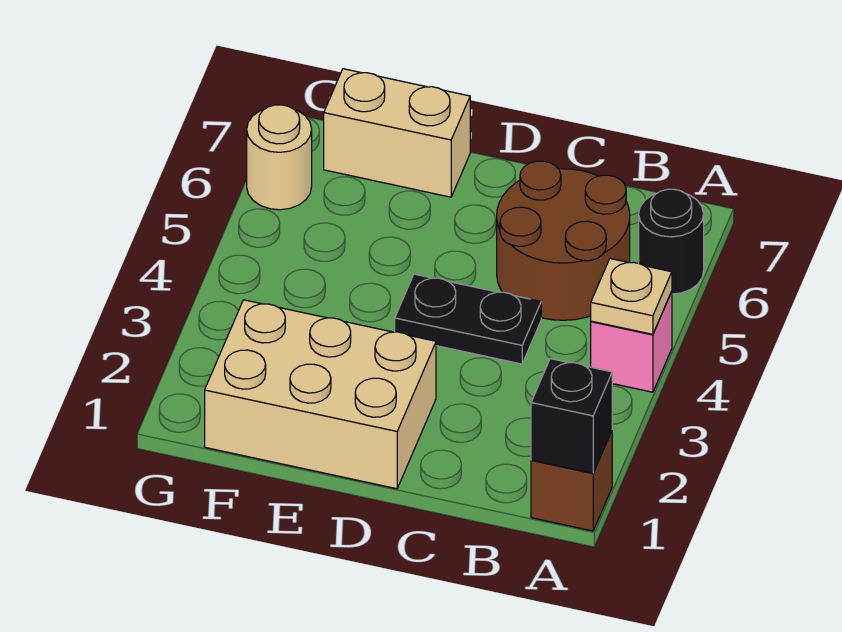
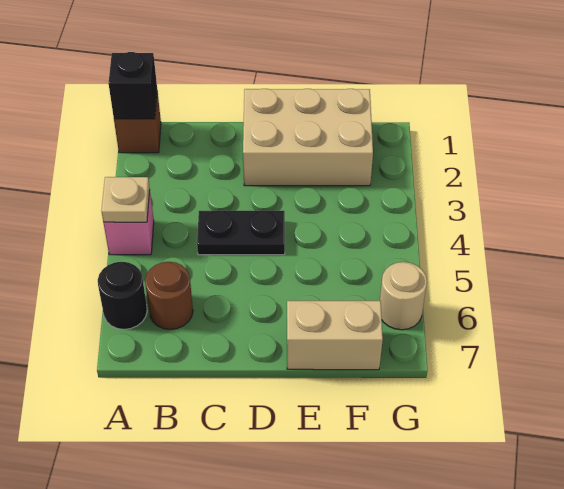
brown 2x2 round brick [497,161,630,320] -> brown 1x1 round brick [145,262,193,329]

